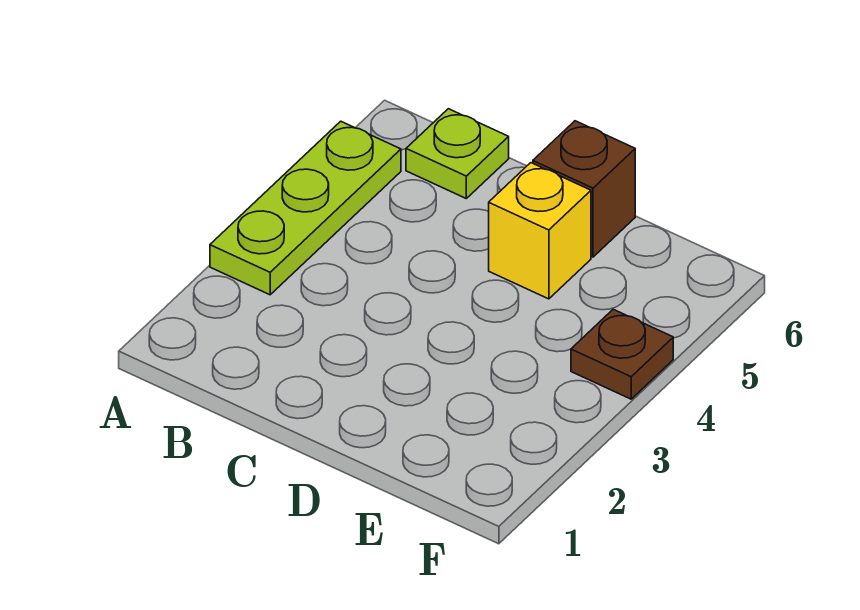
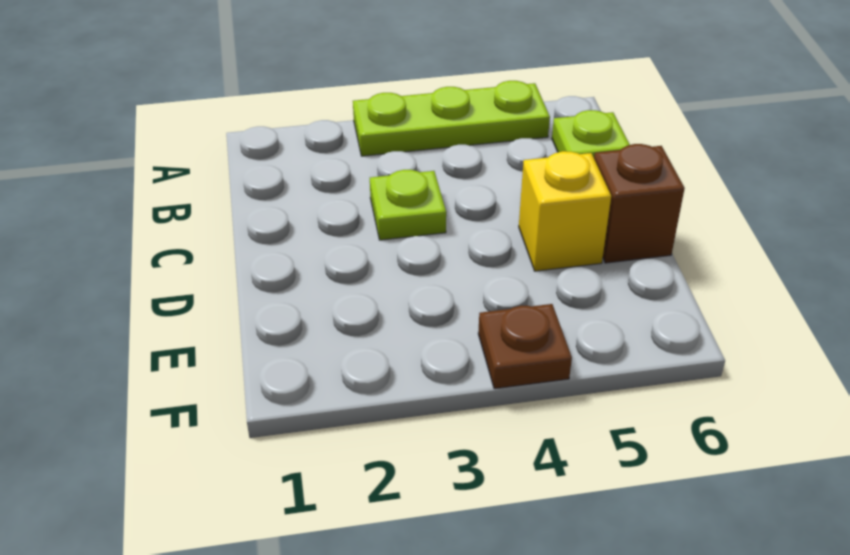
none -> lime 1x1 plate [370,170,446,240]

